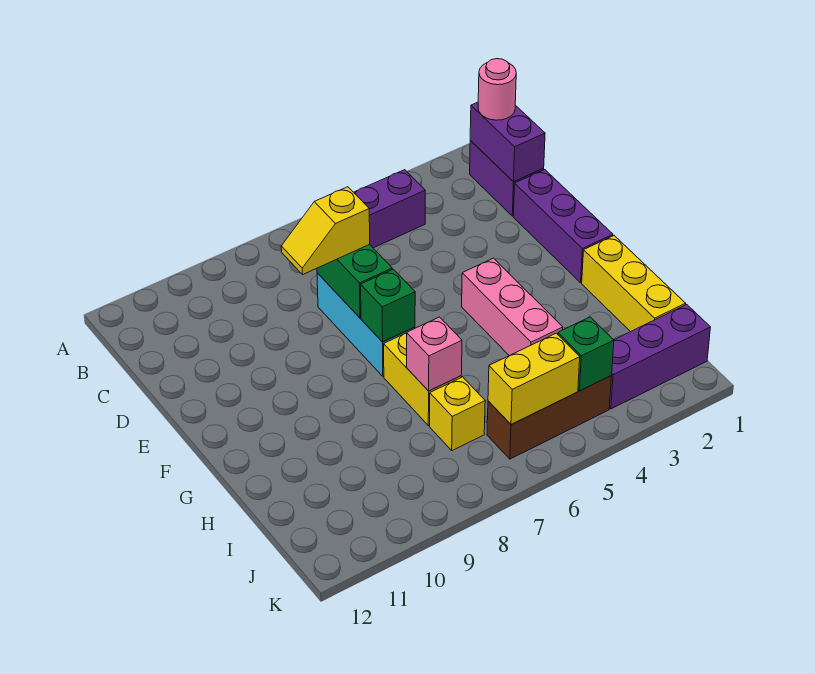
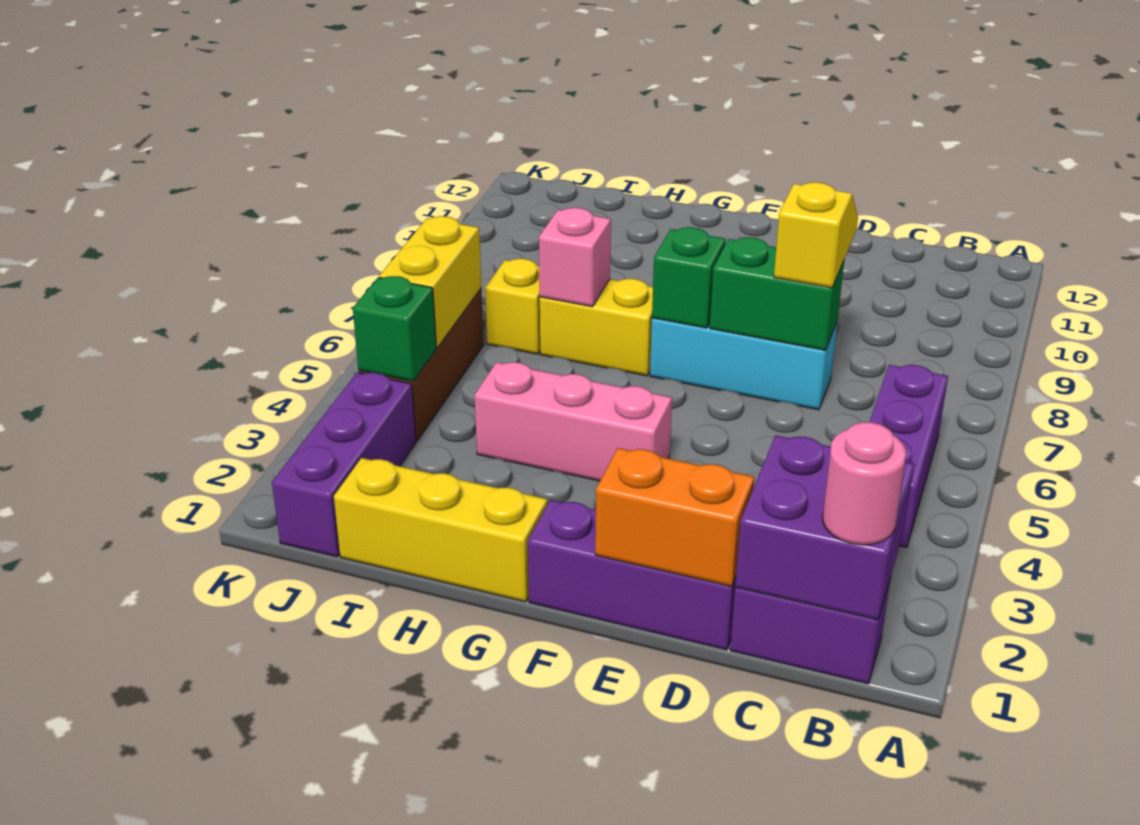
purple 1x2 brick [470,102,545,182] -> purple 2x2 brick [735,435,914,620]
none -> orange 1x2 brick [595,448,754,586]

